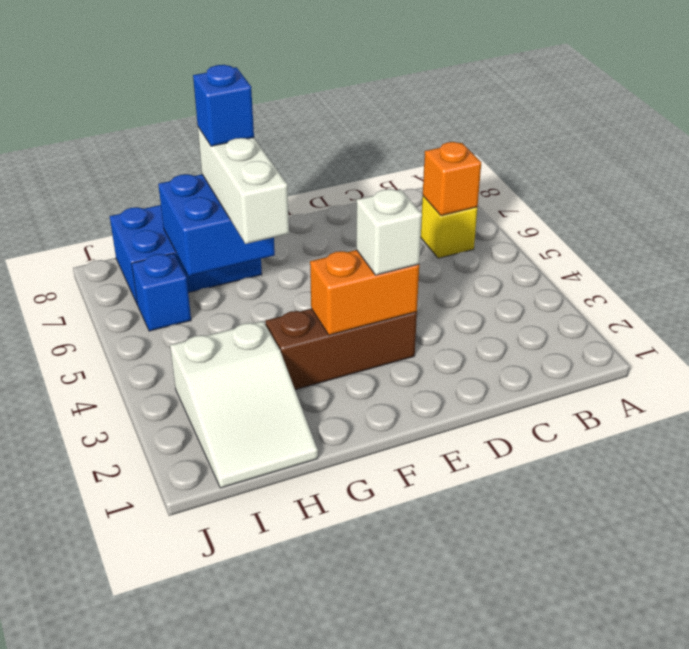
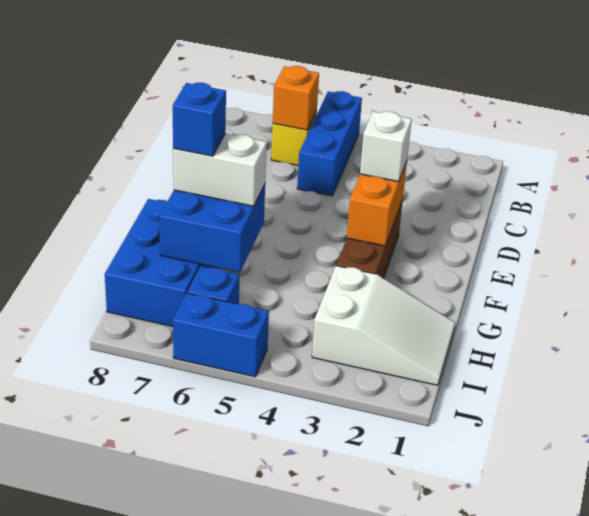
none -> blue 1x3 brick [297,91,362,196]
white 1x3 brick [198,127,289,244] -> white 1x2 brick [173,134,267,206]
none -> blue 1x2 brick [173,293,269,377]

